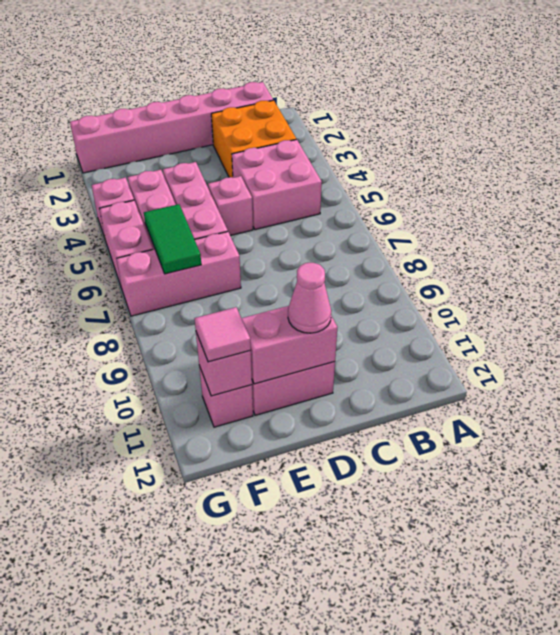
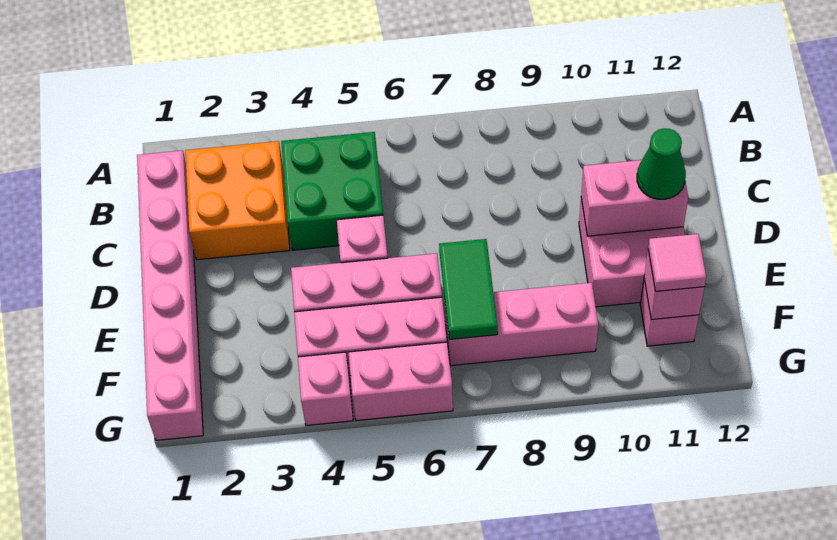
pink 2x2 brick [232,139,322,230] -> green 2x2 brick [281,132,383,250]
pink 1x2 brick [242,306,337,384] -> pink 1x2 brick turned to [581,160,688,236]
pink 1x1 cone [288,263,331,333] -> green 1x1 cone [637,128,686,199]
pink 1x3 brick [116,232,241,316] -> pink 1x3 brick turned to [445,283,598,366]
green 1x2 tile [144,204,201,274] -> green 1x2 tile turned to [439,239,498,339]

